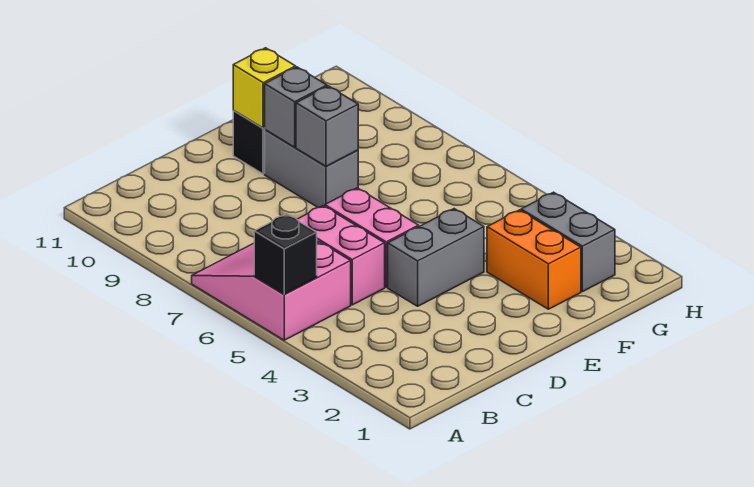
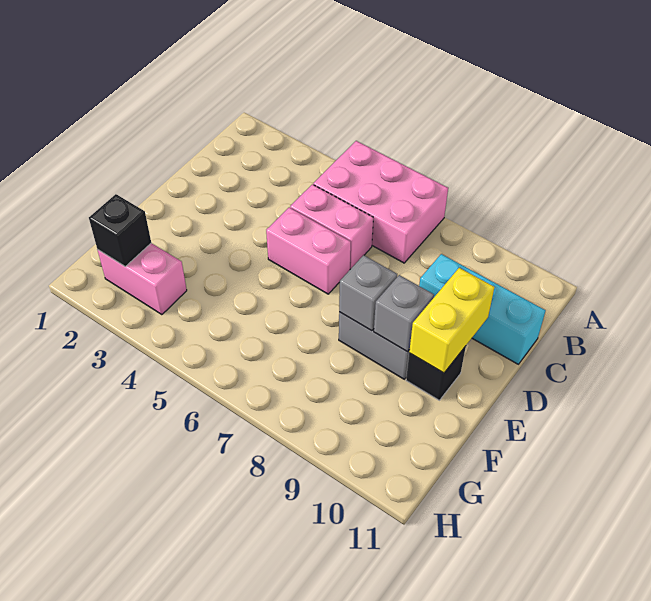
pink 2x3 slope [192,242,351,340] -> pink 2x3 brick [313,141,448,263]
black 1x1 brick [254,214,317,294] -> black 1x1 brick moved to [89,194,151,266]
none -> cyan 1x3 brick [419,254,546,364]
grey 1x2 brick [388,209,484,306] -> none
yellow 1x1 brick [233,48,296,128] -> yellow 1x2 brick [409,268,494,373]
orange 1x2 brick [487,210,581,309] -> none
grey 1x2 brick [521,192,615,292] -> pink 1x2 brick [98,243,187,315]

